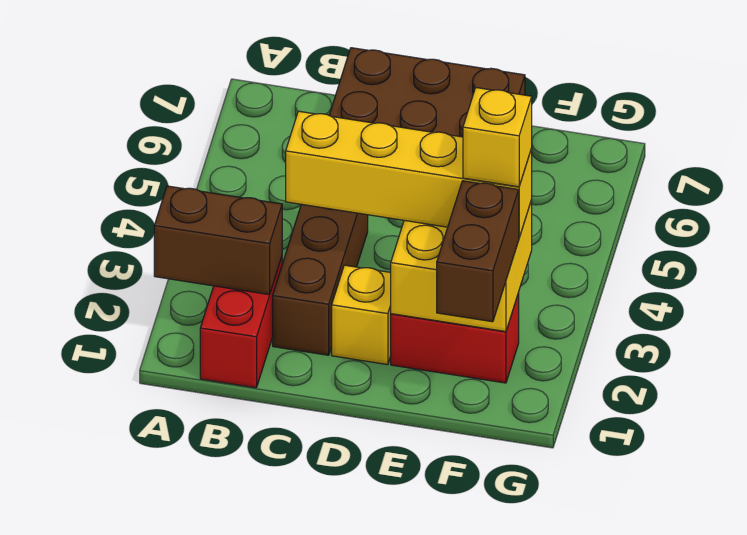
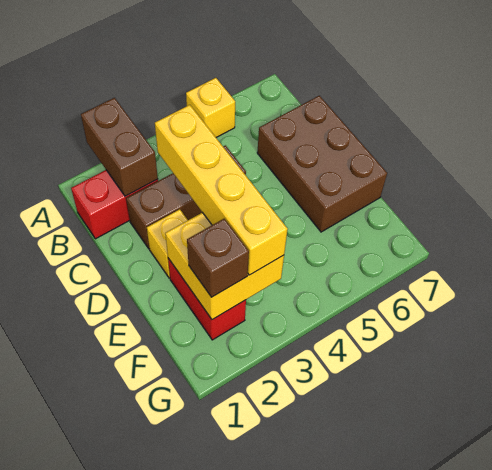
brown 1x2 brick [437,181,519,322] -> brown 1x1 brick [187,219,249,297]
yellow 1x1 brick [463,88,532,187] -> yellow 1x1 brick moved to [186,78,235,137]

